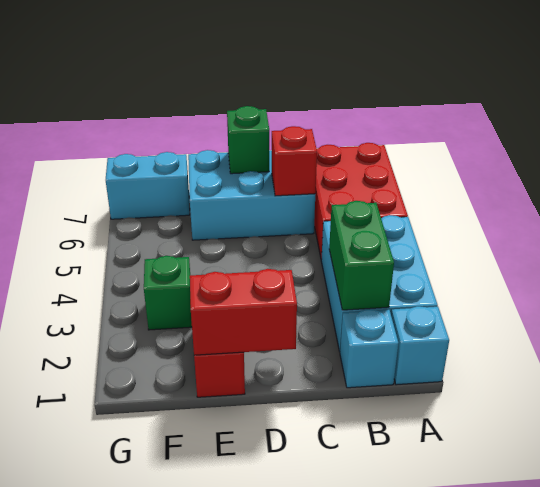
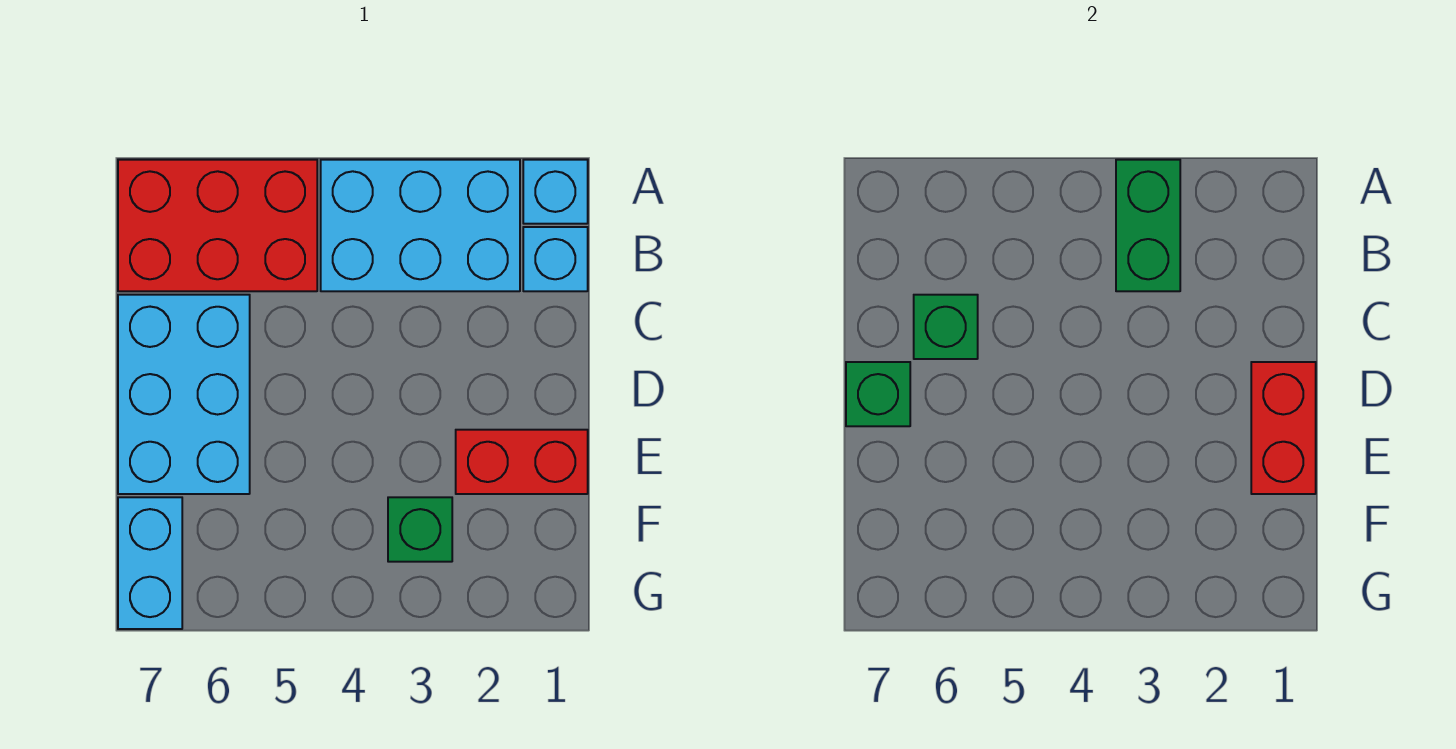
green 1x2 brick [329,201,394,310] -> green 1x2 brick turned to [1116,160,1180,291]
red 1x1 brick [272,126,317,196] -> green 1x1 brick [914,295,978,359]

